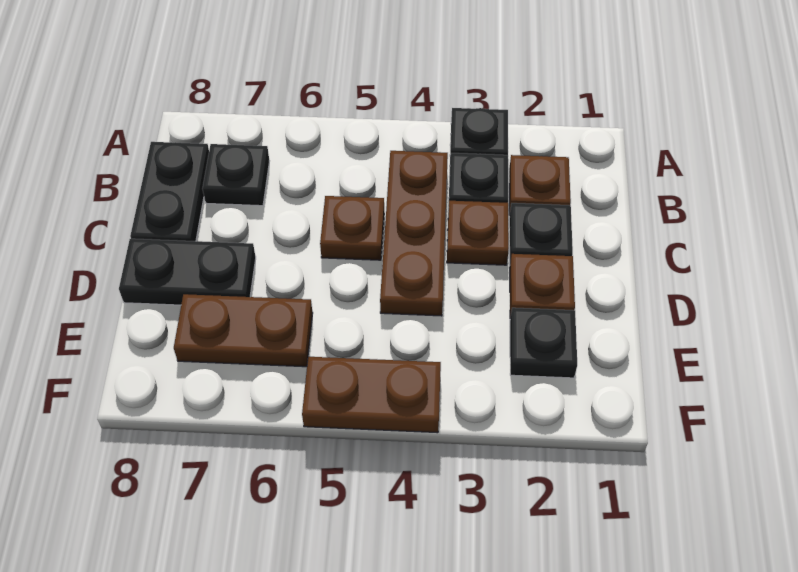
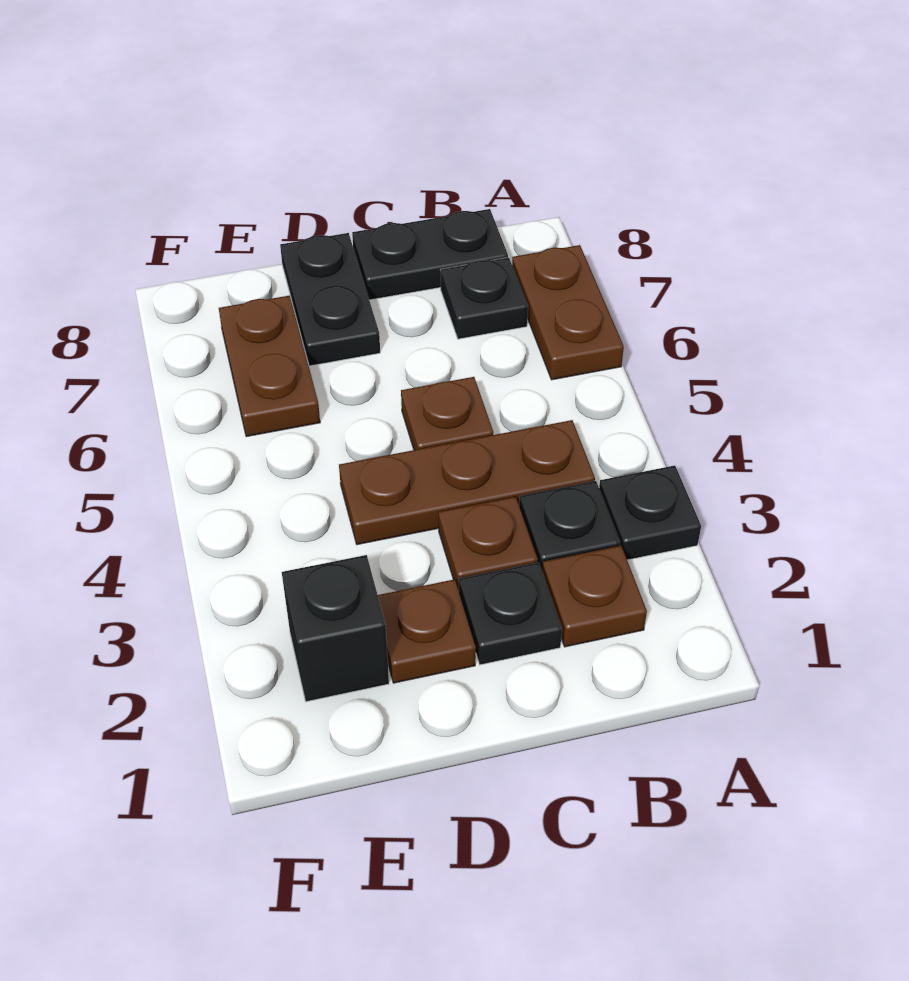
black 1x1 plate [510,308,577,378] -> black 1x1 brick [282,555,389,702]
brown 1x2 plate [302,357,441,433] -> brown 1x2 plate moved to [512,245,624,380]

